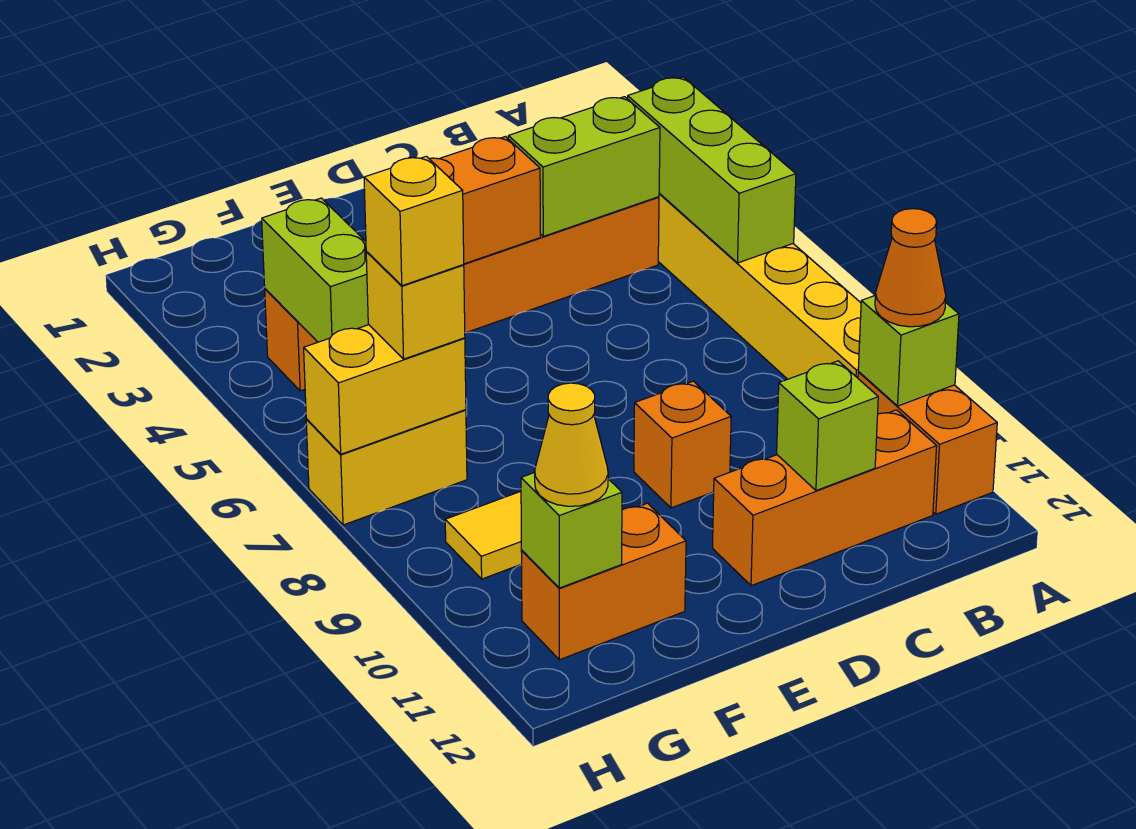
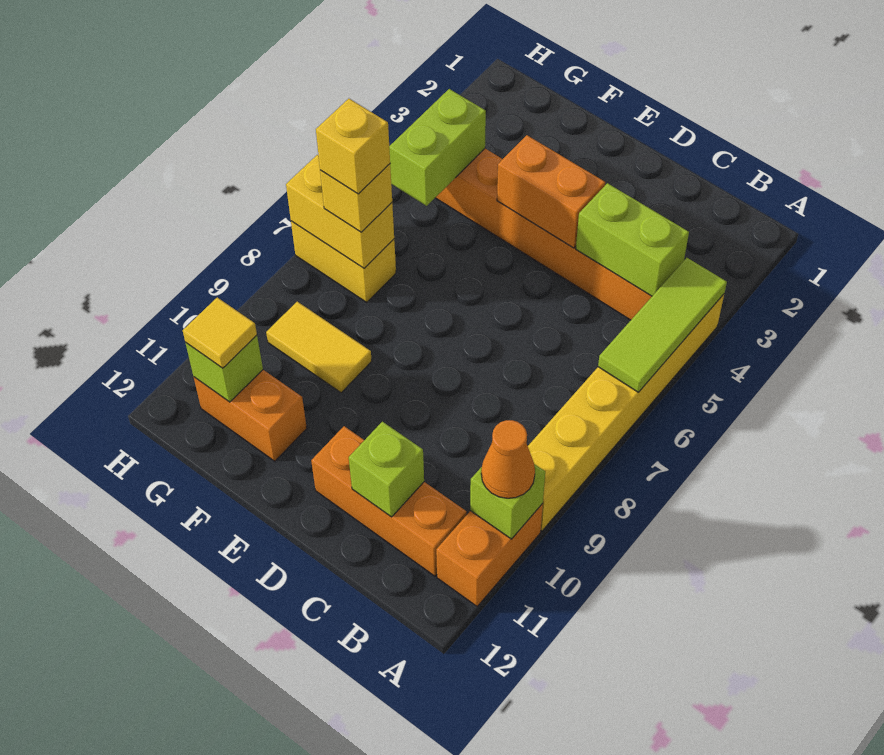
lime 1x3 brick [628,77,796,263] -> lime 1x3 tile [598,258,727,392]
orange 1x1 brick [634,381,731,508] -> none
yellow 1x1 cone [535,383,608,506] -> yellow 1x1 tile [183,298,257,368]

